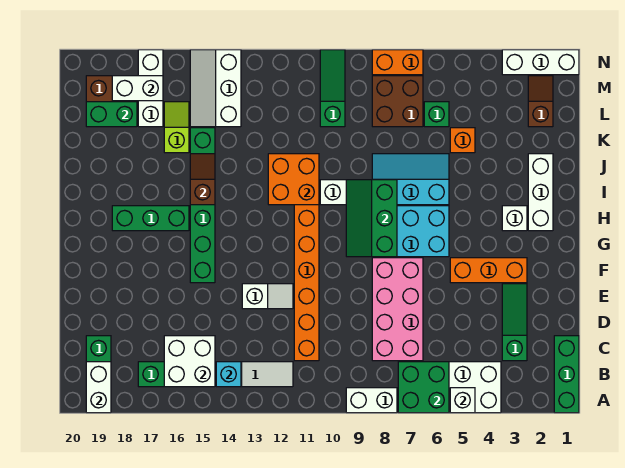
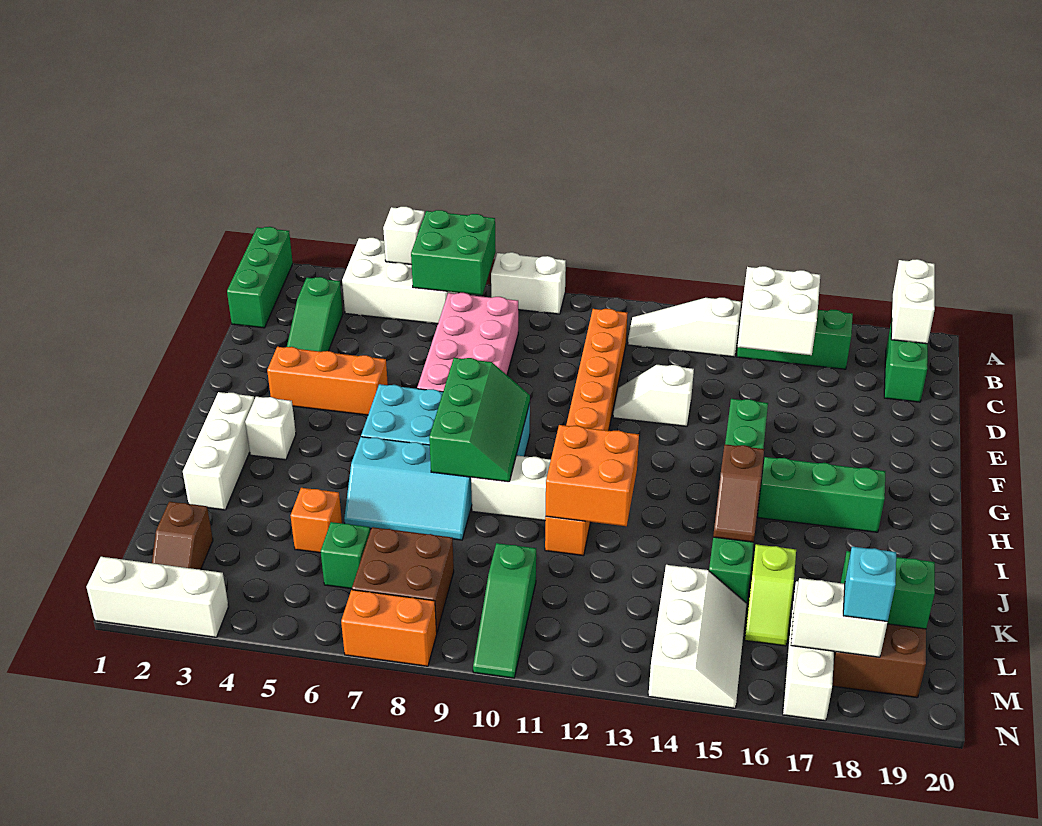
cyan 1x1 brick [216,362,241,387] -> cyan 1x1 brick moved to [843,547,896,622]

